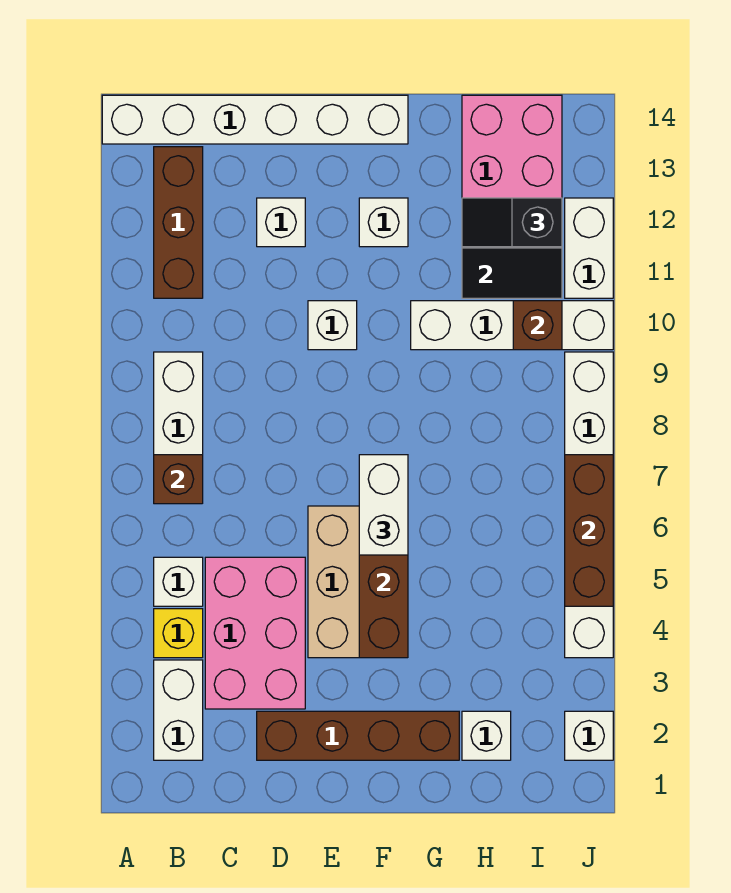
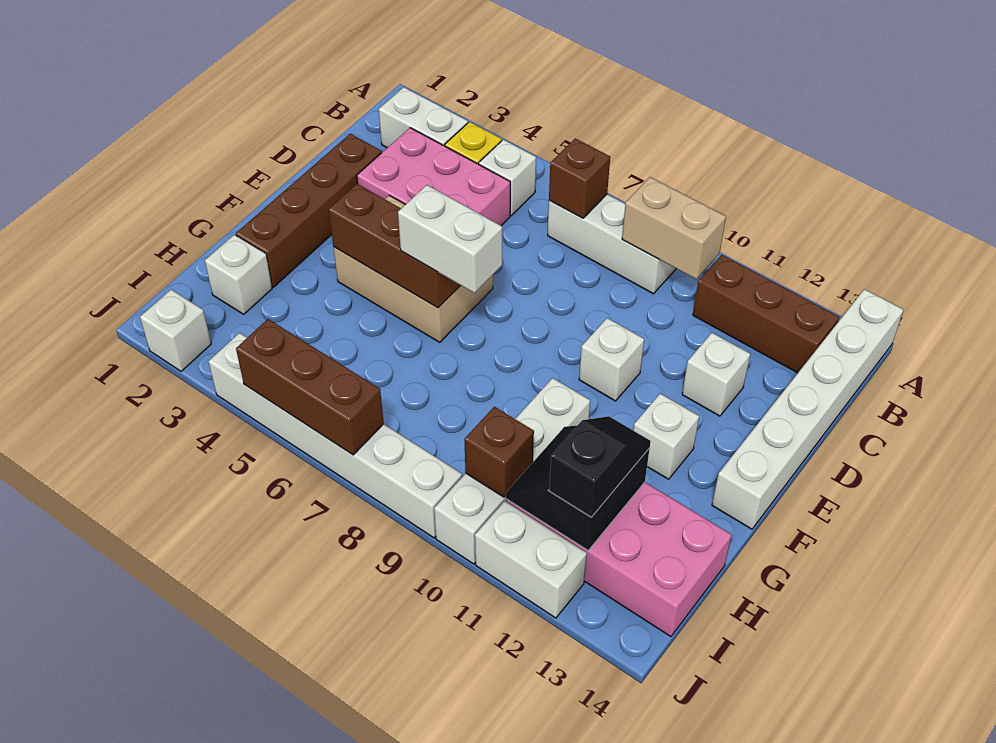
none -> tan 1x2 brick [622,177,726,279]

